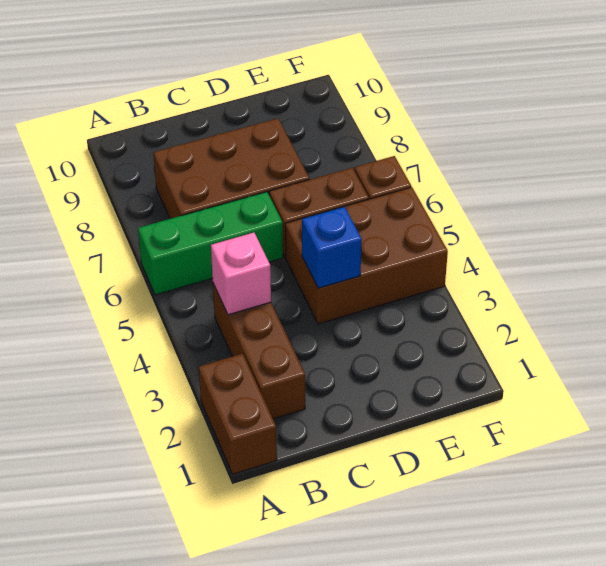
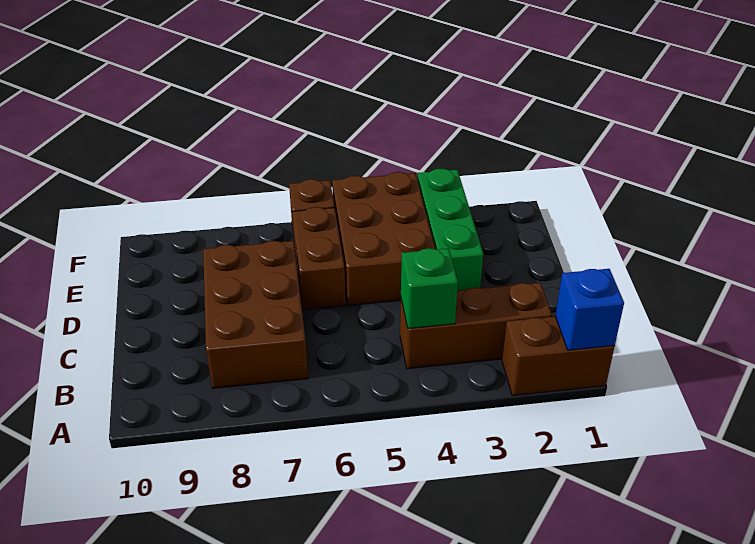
green 1x3 brick [138,192,283,295] -> green 1x3 brick moved to [417,169,483,290]
pink 1x1 brick [211,233,271,315] -> green 1x1 brick [401,248,458,329]
blue 1x1 brick [302,207,362,288] -> blue 1x1 brick moved to [555,269,624,350]

